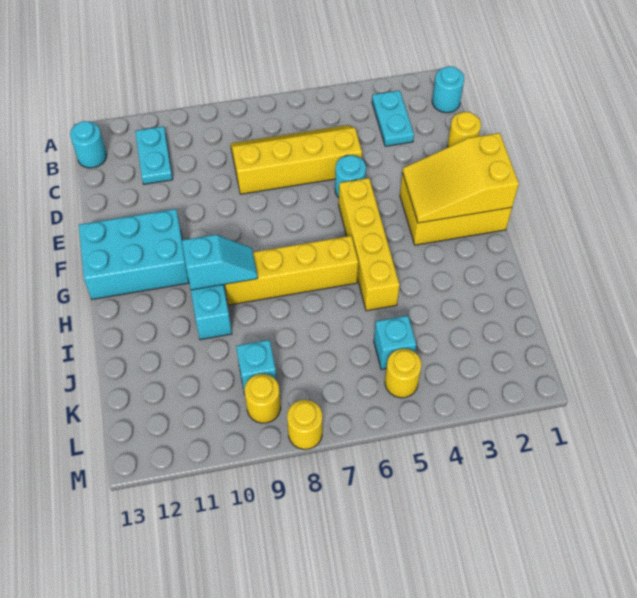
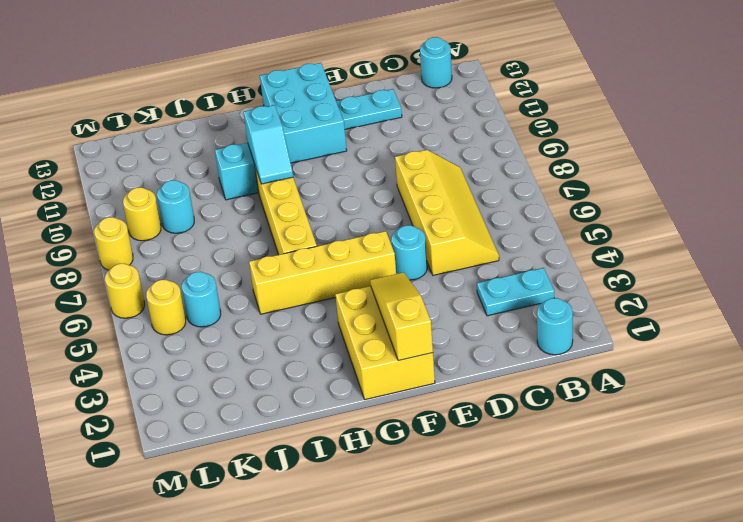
cyan 1x2 plate [135,126,173,184] -> cyan 1x2 plate moved to [336,89,402,129]
yellow 1x1 round brick [447,112,481,147] -> yellow 1x1 round brick moved to [105,264,145,318]
yellow 2x3 slope [402,133,519,223] -> yellow 1x3 slope [370,272,433,361]
cyan 1x1 brick [374,316,416,370] -> cyan 1x1 round brick [182,272,221,327]
cyan 1x1 brick [236,340,277,394] -> cyan 1x1 round brick [157,180,194,233]

